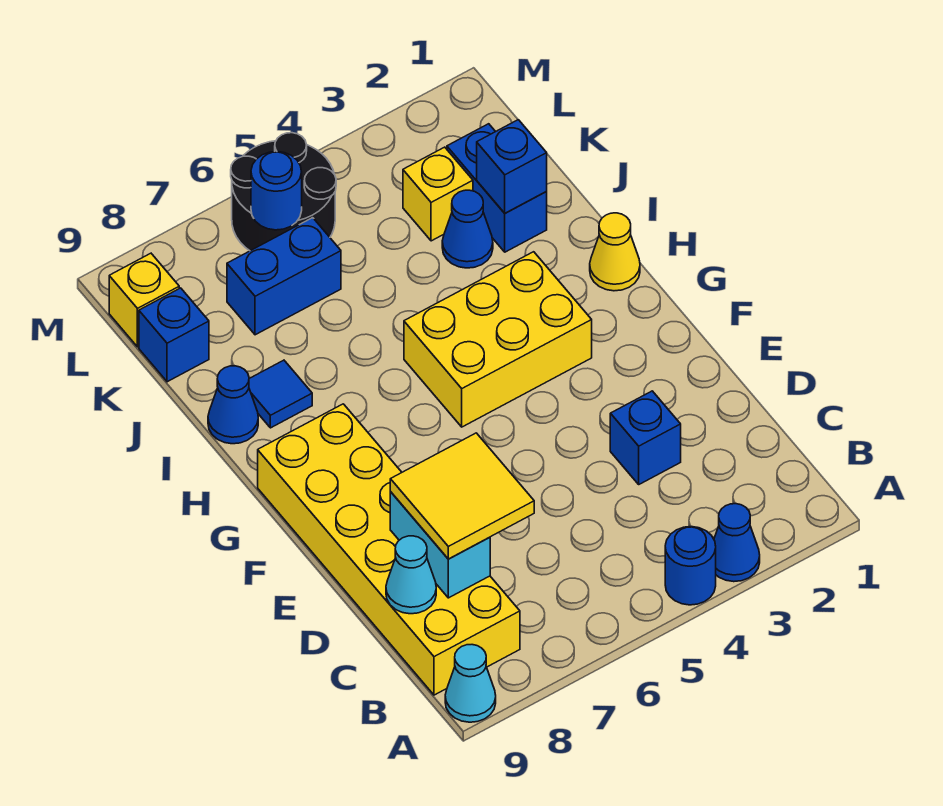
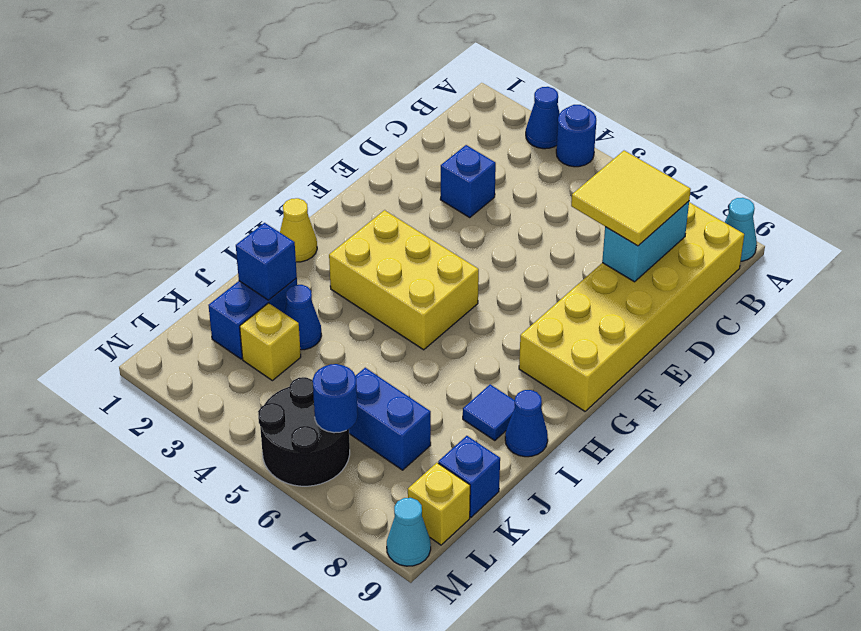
cyan 1x1 cone [386,536,436,614] -> cyan 1x1 cone moved to [387,498,431,566]

